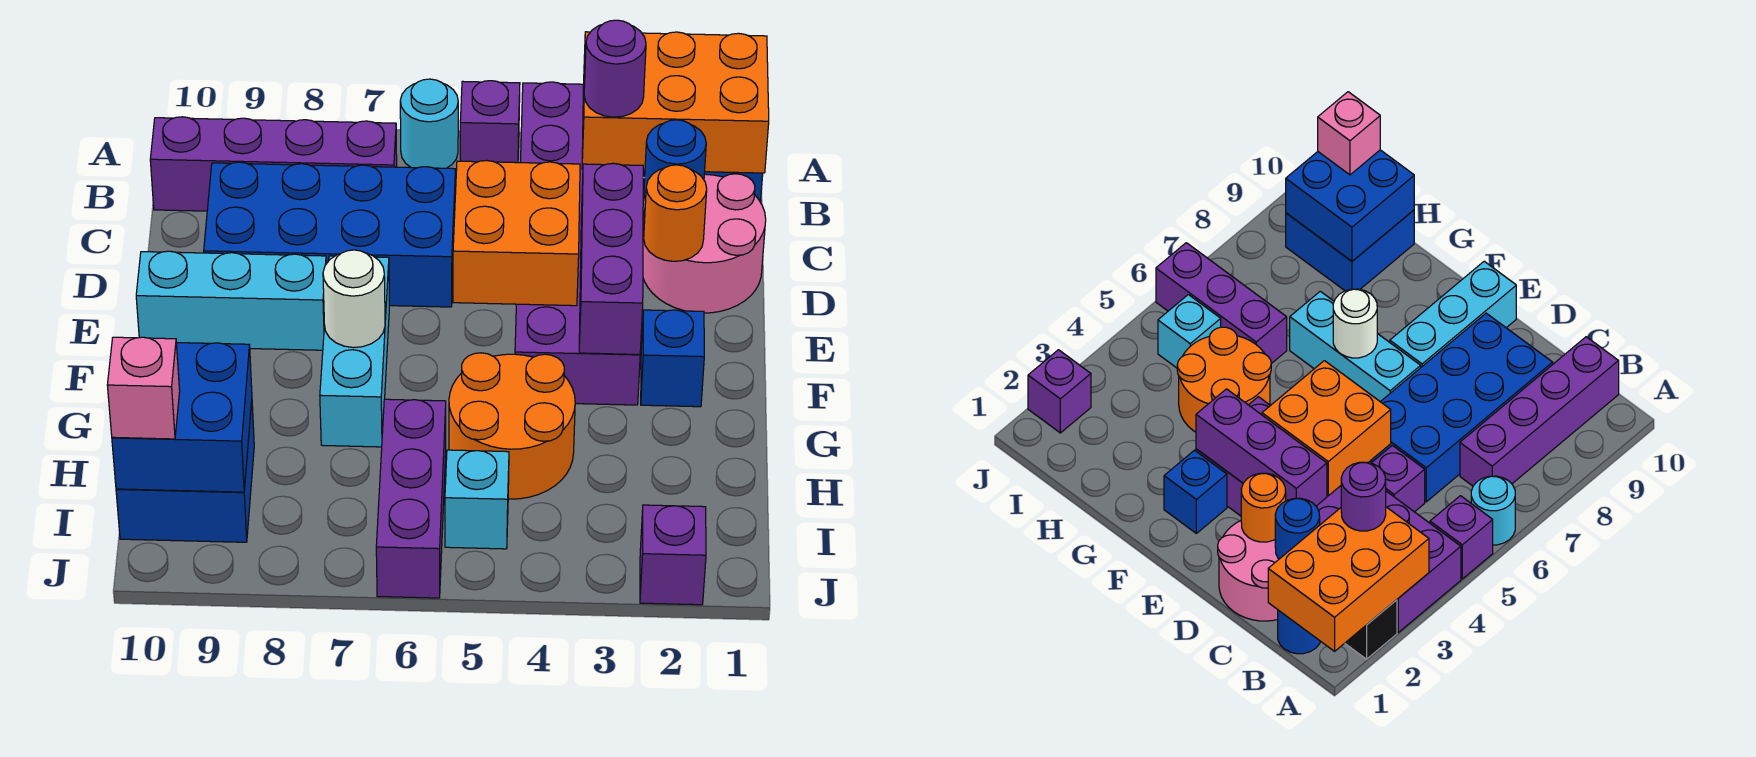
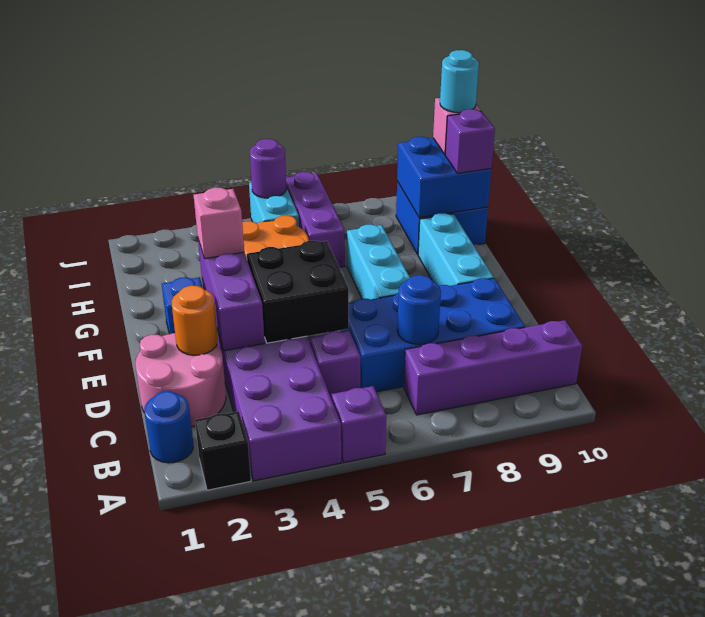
orange 2x3 brick [582,32,769,173] -> none
cyan 1x1 round brick [400,79,458,168] -> cyan 1x1 round brick moved to [440,50,479,113]
purple 1x1 round brick [584,20,646,117] -> purple 1x1 round brick moved to [250,139,287,198]
blue 1x1 round brick [644,120,706,200] -> blue 1x1 round brick moved to [397,275,441,344]
orange 2x2 brick [453,160,580,306] -> black 2x2 brick [247,241,349,343]
cyan 1x3 brick [136,251,326,350] -> cyan 1x3 brick turned to [418,213,494,286]
none -> pink 1x1 brick [194,188,244,259]
white 1x1 round brick [323,250,385,348] -> none
cyan 1x1 brick [445,450,509,549] -> cyan 1x2 brick [249,183,299,227]
purple 1x1 brick [640,505,706,605] -> purple 1x1 brick moved to [445,109,495,173]

